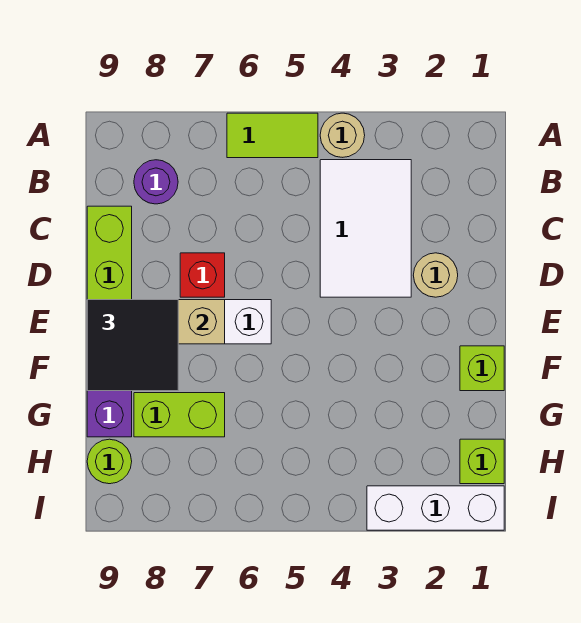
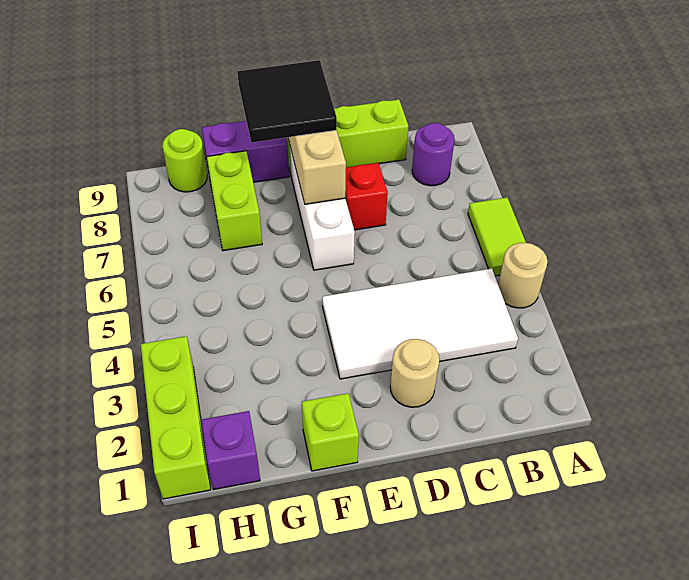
white 2x3 tile [320,160,411,297] -> white 2x4 tile [322,269,518,379]
lime 1x1 brick [460,439,504,484] -> purple 1x1 brick [201,411,260,490]
white 1x3 brick [367,486,504,530] -> lime 1x3 brick [141,336,211,499]

